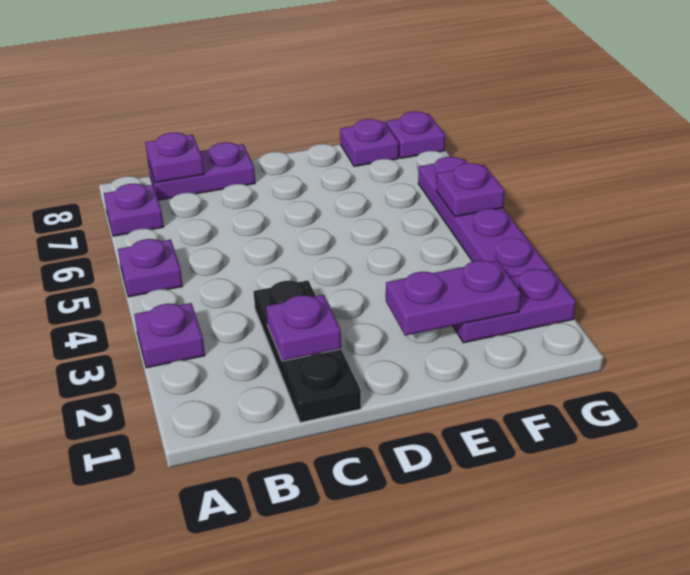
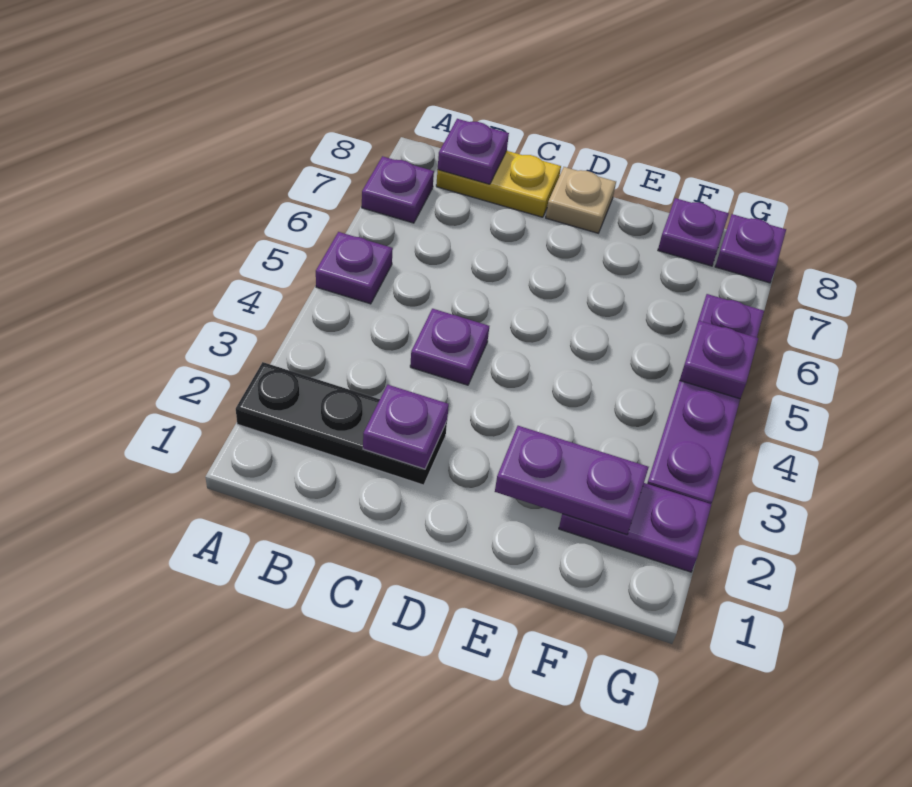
purple 1x1 plate [134,303,205,368] -> purple 1x1 plate moved to [410,309,489,385]
purple 1x2 plate [148,142,255,200] -> yellow 1x2 plate [436,151,561,217]
black 1x3 plate [254,281,361,423] -> black 1x3 plate turned to [236,362,447,485]
none -> tan 1x1 plate [546,167,616,233]

